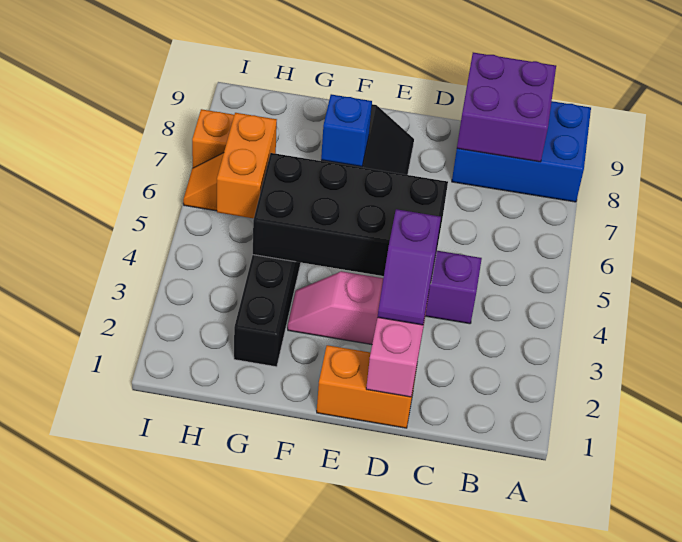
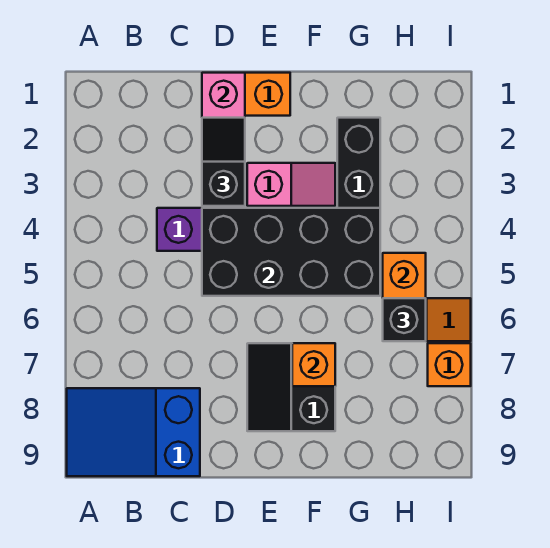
blue 2x3 brick [452,101,591,202] -> blue 2x3 slope [67,388,200,476]
purple 2x2 brick [457,53,556,162] -> none
purple 1x2 slope [378,209,441,325] -> black 1x2 slope [202,118,245,206]
blue 1x1 brick [321,94,372,167] -> orange 1x1 brick [292,343,335,386]
none -> black 1x1 brick [383,298,426,341]

